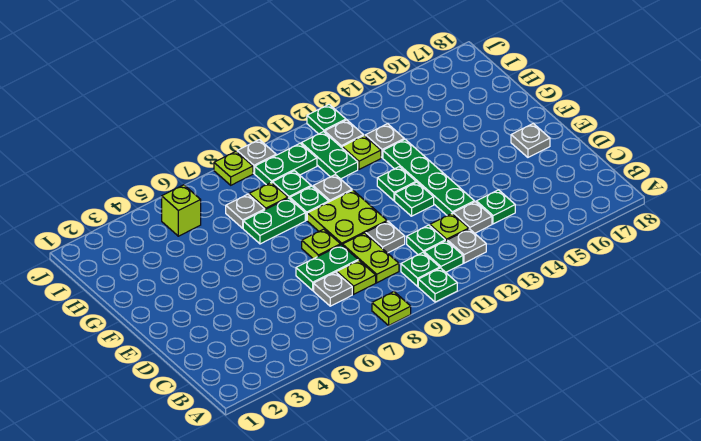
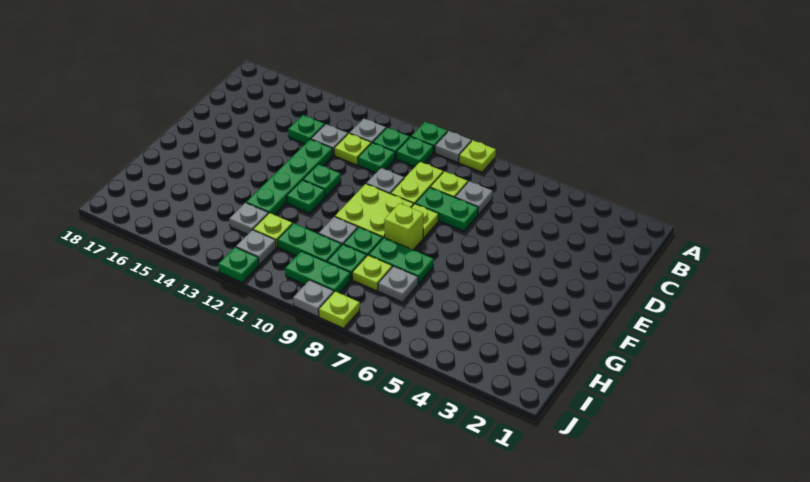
grey 1x1 plate [511,124,550,157] -> grey 1x1 plate moved to [435,131,471,163]
green 1x2 plate [301,132,358,179] -> green 1x2 plate turned to [278,223,342,262]
lime 1x1 brick [162,185,201,236] -> lime 1x1 brick moved to [384,203,424,250]

